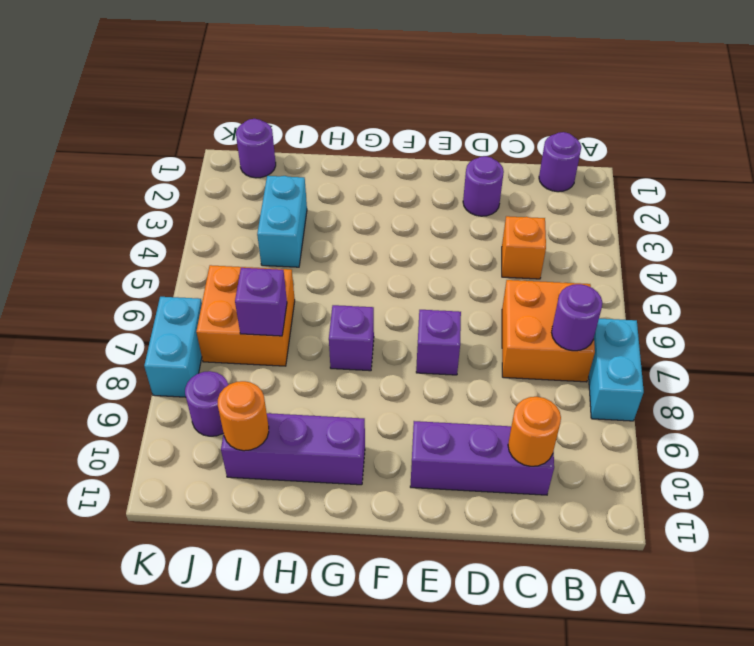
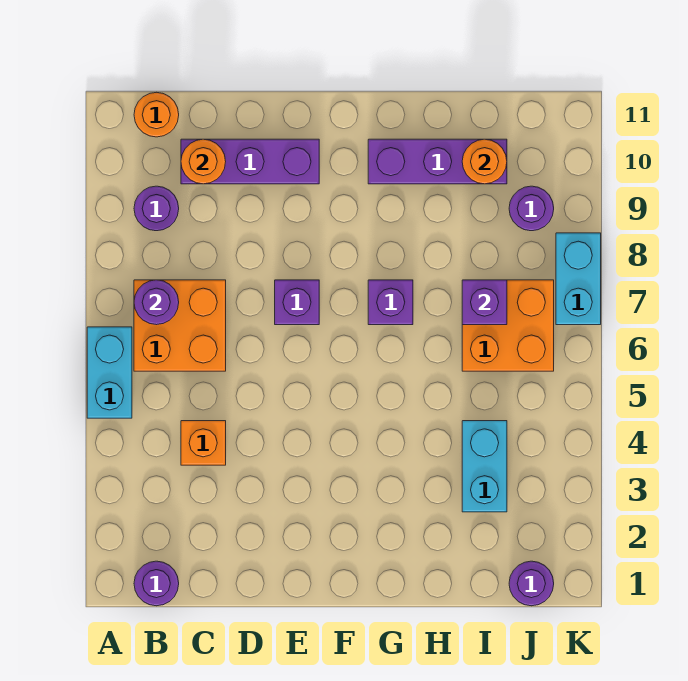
cyan 1x2 brick [589,318,644,421] -> cyan 1x2 brick moved to [87,327,132,418]
none -> orange 1x1 round brick [134,92,179,137]
purple 1x1 round brick [463,156,504,216] -> purple 1x1 round brick moved to [134,186,179,231]

